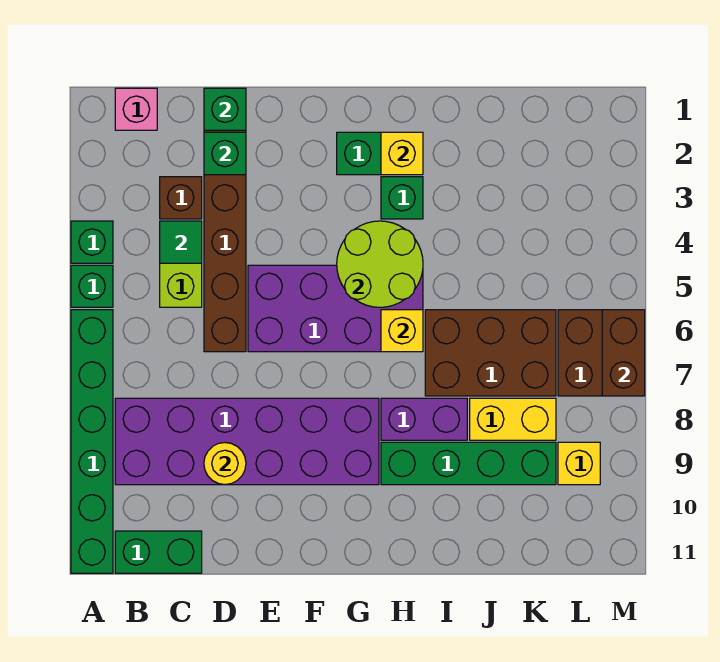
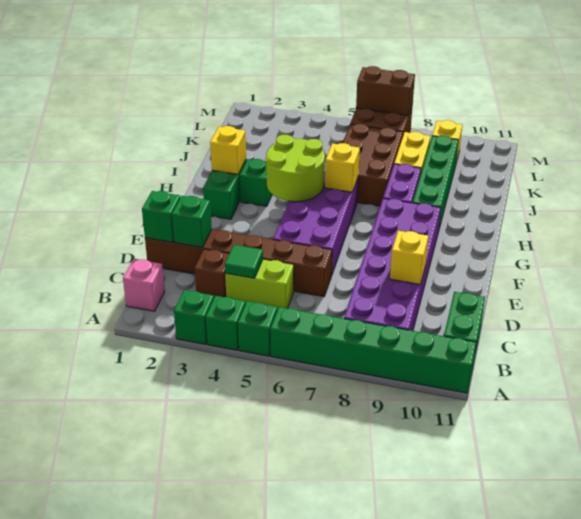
none -> green 1x1 brick [174,290,214,344]
yellow 1x1 round brick [204,443,246,485] -> yellow 1x1 brick [390,231,428,284]

